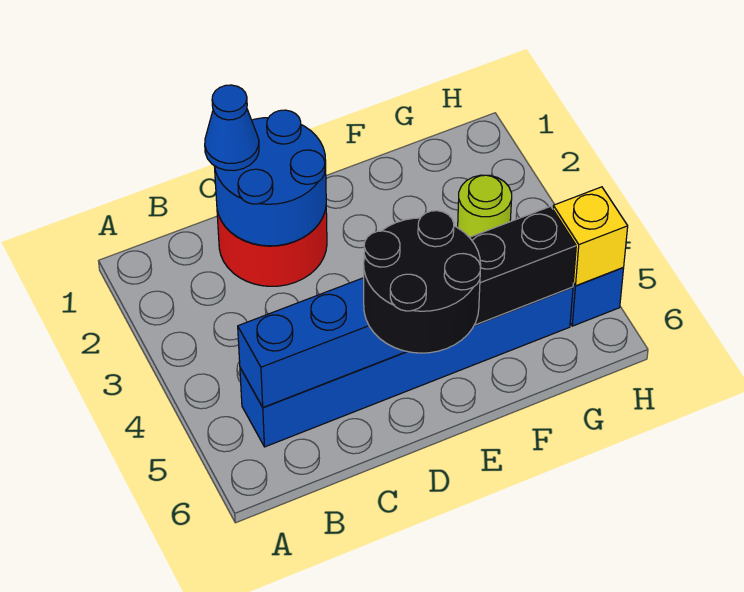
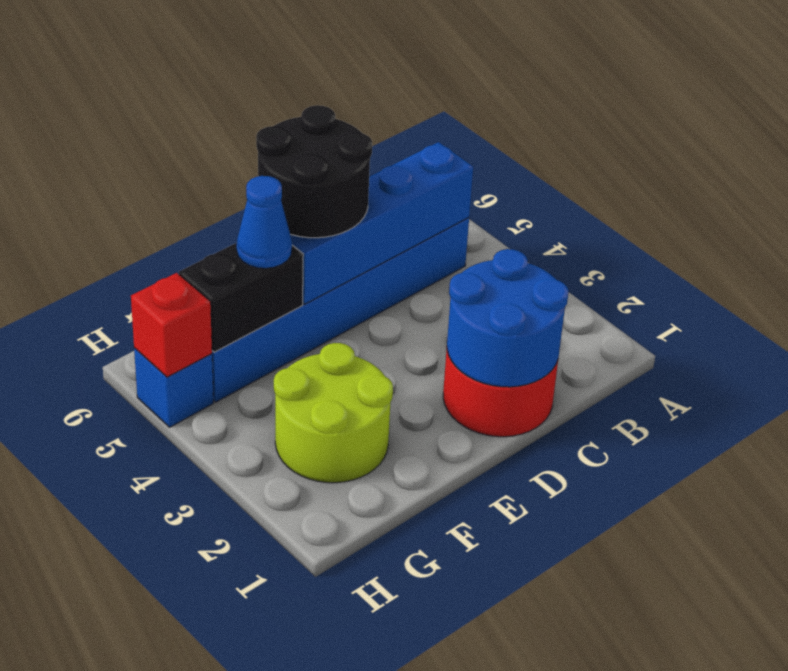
blue 1x1 cone [205,85,259,171] -> blue 1x1 cone moved to [237,176,292,268]
lime 1x1 round brick [458,175,512,237] -> lime 2x2 round brick [274,343,393,483]
yellow 1x1 brick [553,187,628,286] -> red 1x1 brick [131,273,212,377]

